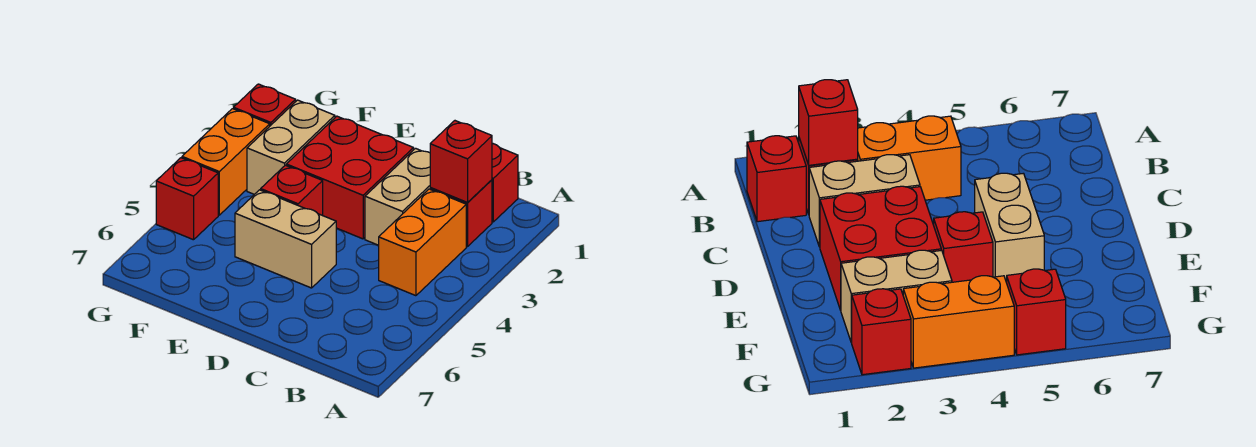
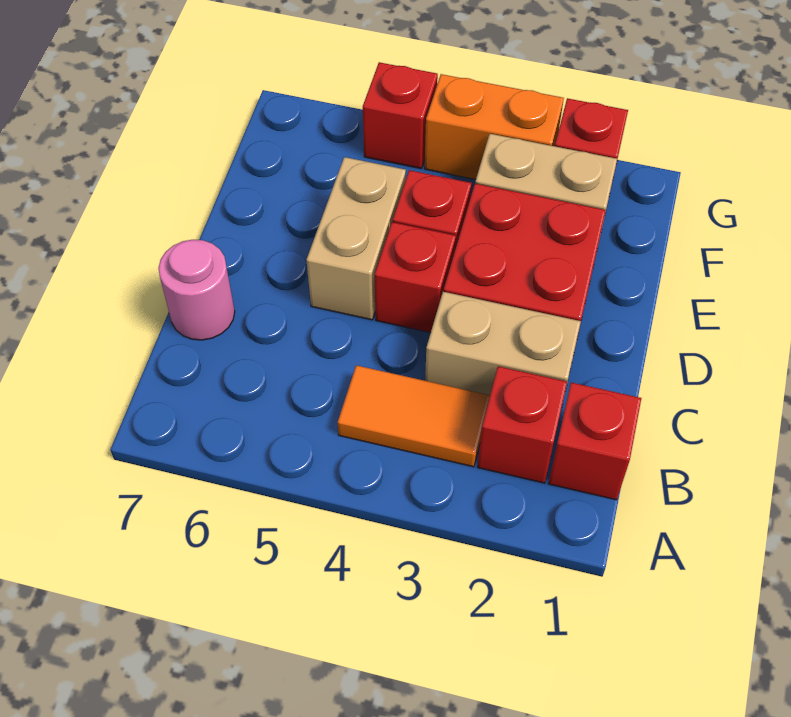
red 1x1 brick [430,121,492,202] -> red 1x1 brick moved to [375,222,456,333]
orange 1x2 brick [379,189,466,296] -> orange 1x2 tile [338,365,490,467]
none -> pink 1x1 round brick [159,240,235,340]

